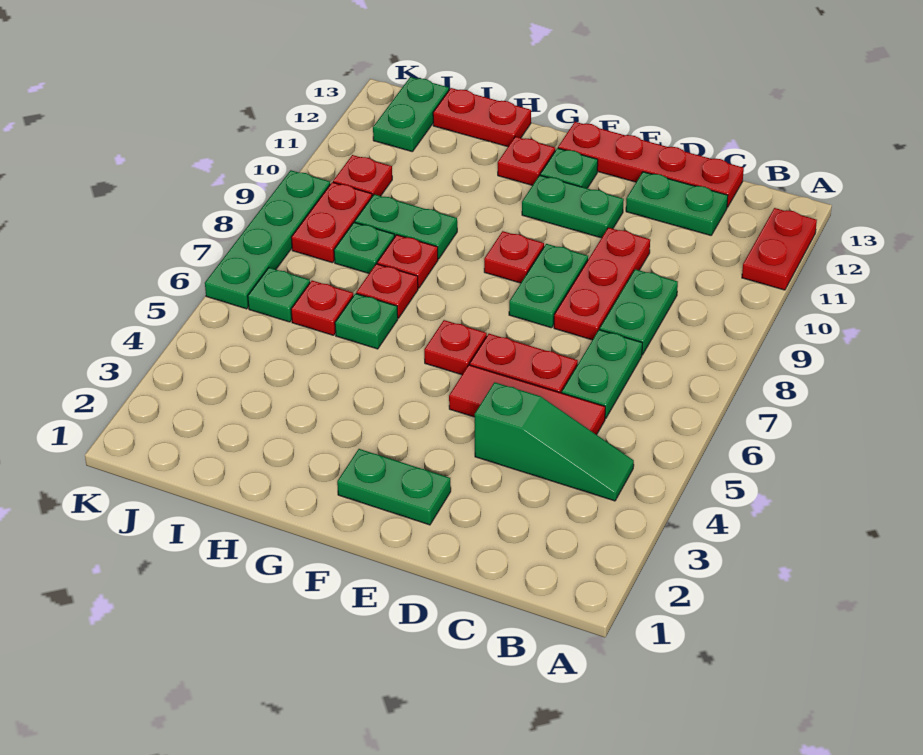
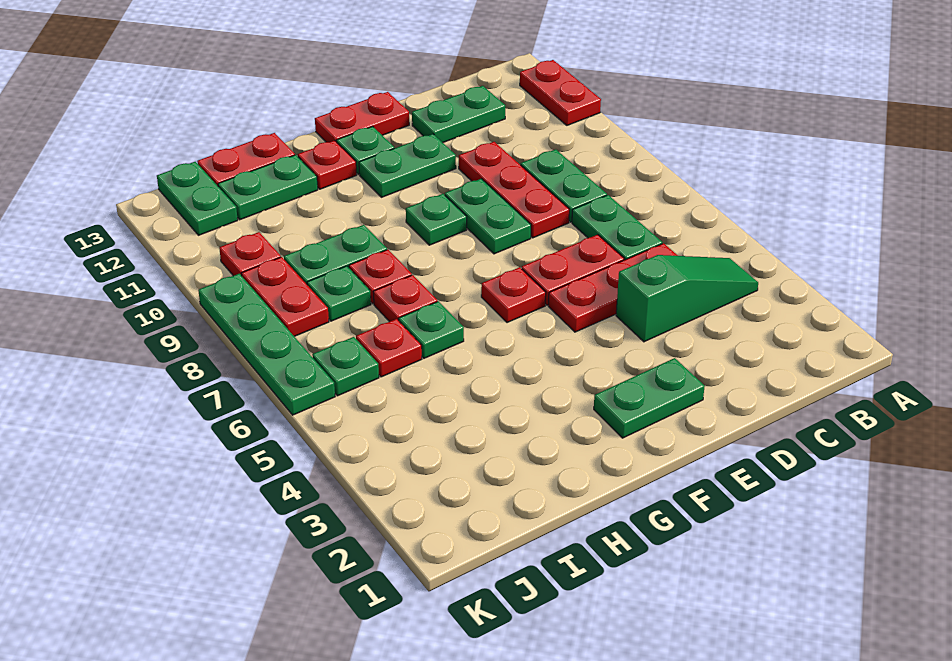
red 1x3 tile [449,365,605,435] -> red 1x3 plate [548,243,678,332]
red 1x4 plate [558,122,744,207] -> red 1x2 plate [315,92,409,142]
red 1x1 plate [484,231,544,283] -> green 1x1 plate [406,194,467,245]
none -> green 1x2 plate [218,155,318,220]

